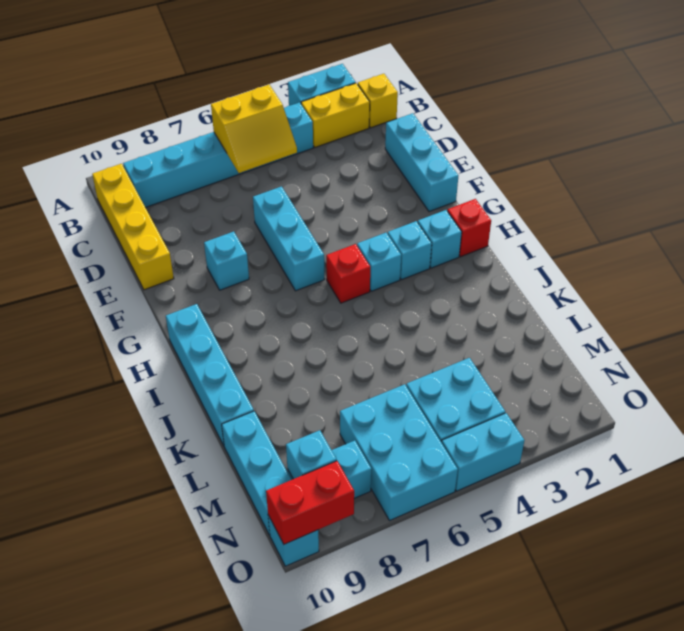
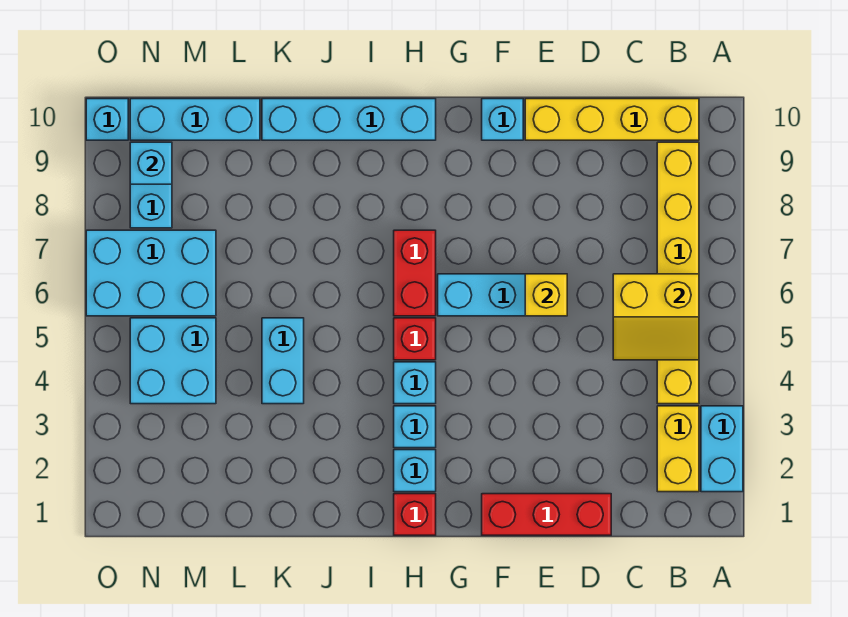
yellow 1x1 brick [358,74,398,128] -> yellow 1x1 brick moved to [525,274,567,316]
cyan 1x6 brick [123,102,313,208] -> yellow 1x6 brick [657,142,699,404]
yellow 2x2 slope [211,85,297,173] -> yellow 2x2 slope turned to [613,274,699,360]
cyan 1x3 brick [385,113,458,212] -> red 1x3 brick [482,494,611,535]
cyan 1x1 brick [204,232,249,290] -> cyan 1x1 brick moved to [482,99,523,140]
cyan 1x2 brick [442,413,524,491] -> cyan 1x2 brick moved to [262,318,304,404]
red 1x2 brick [266,461,354,544] -> red 1x2 brick moved to [394,230,436,316]

